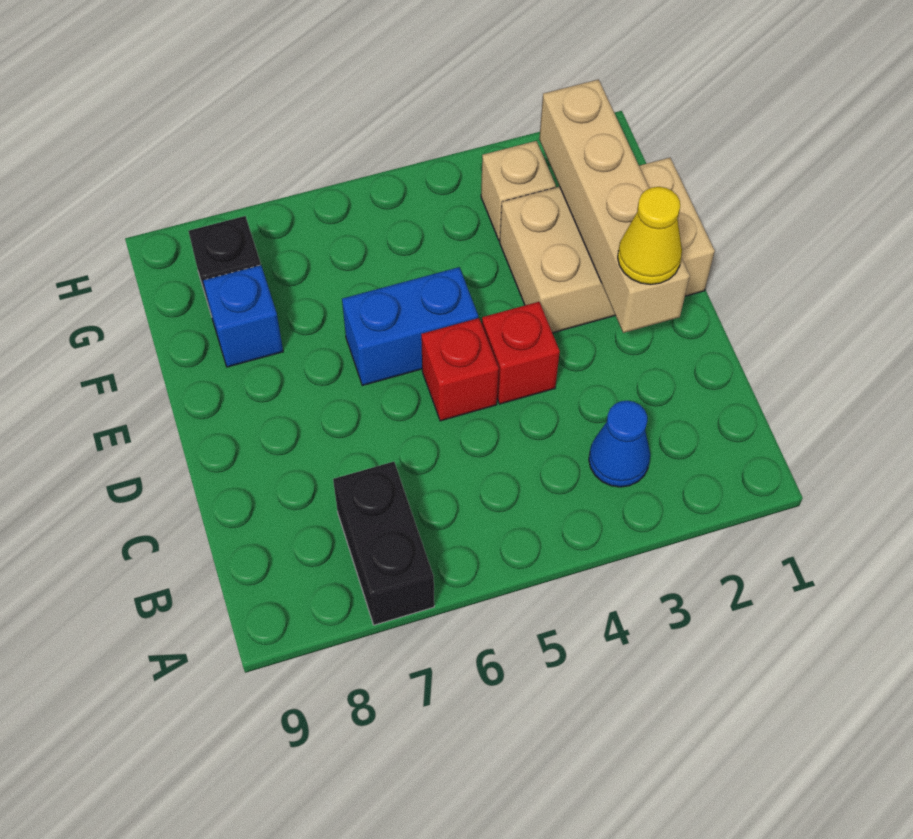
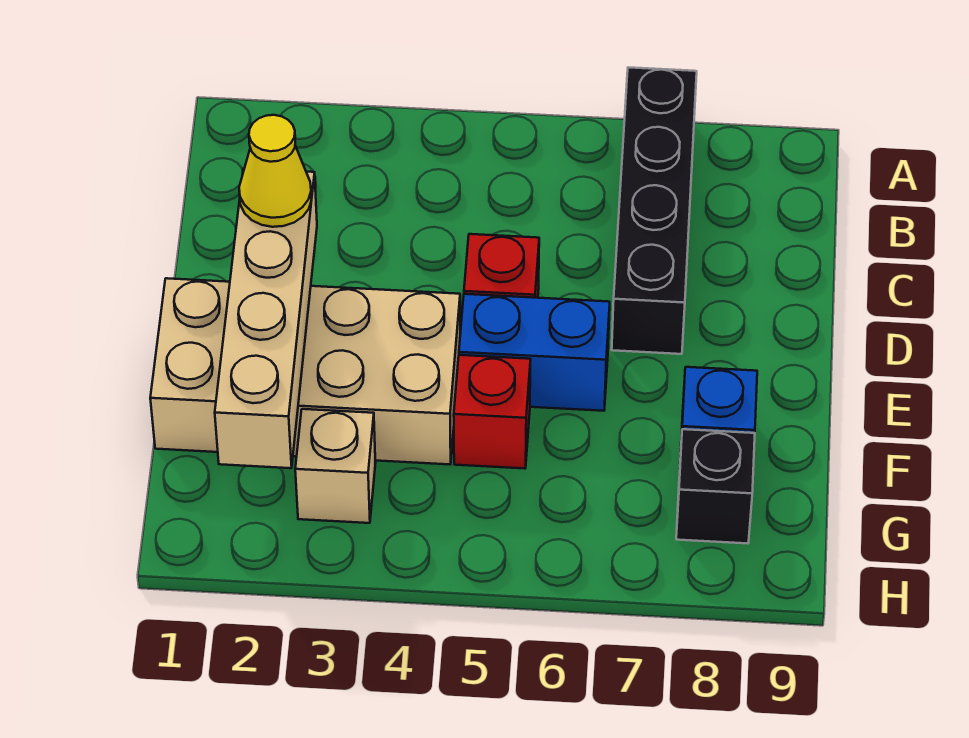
black 1x2 brick [333,462,434,625] -> black 1x4 brick [612,67,697,354]
blue 1x1 cone [589,401,650,487] -> none
red 1x1 brick [482,302,560,404] -> red 1x1 brick moved to [454,355,531,469]
tan 2x3 brick [500,158,715,333] -> tan 2x4 brick [150,278,460,464]

